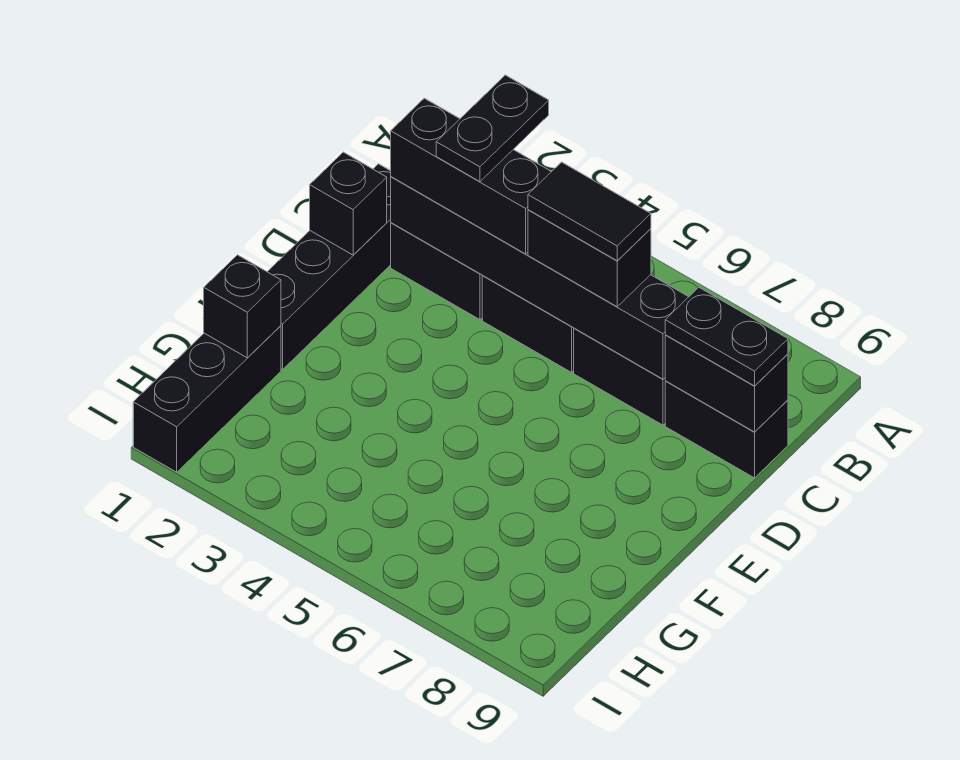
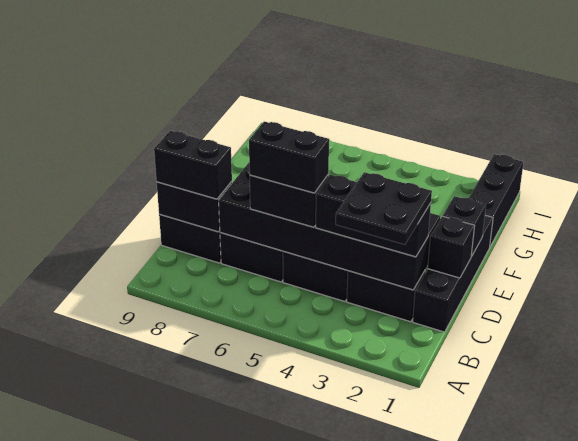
black 1x2 plate [436,75,549,182] -> black 2x2 plate [336,172,432,245]
black 1x6 brick [391,177,688,379] -> black 2x6 brick [219,163,440,290]
black 1x2 tile [528,162,651,261] -> black 1x2 brick [249,122,329,193]
black 1x2 plate [665,287,788,386] -> black 1x2 brick [154,131,232,199]
black 1x1 brick [204,255,281,358] -> black 1x1 brick moved to [443,196,486,256]

